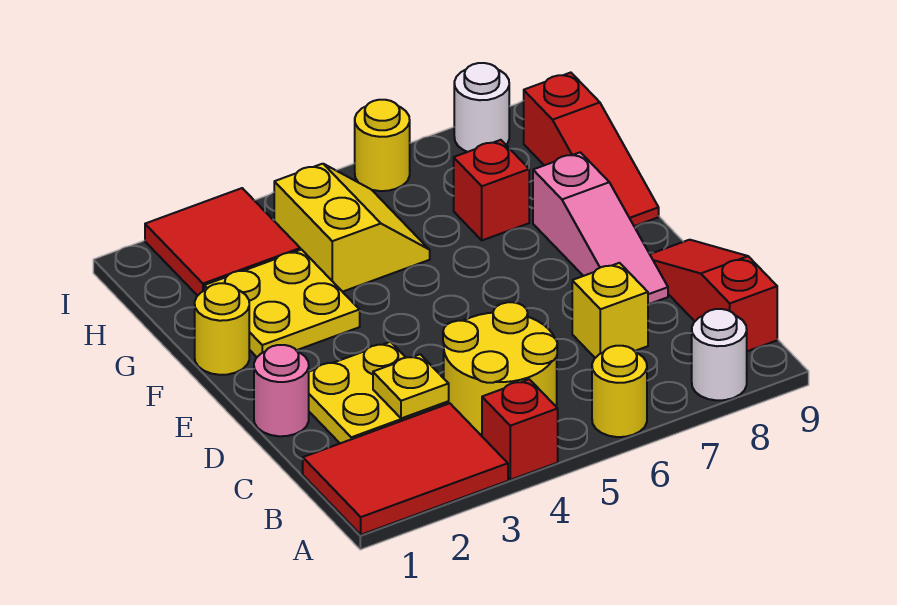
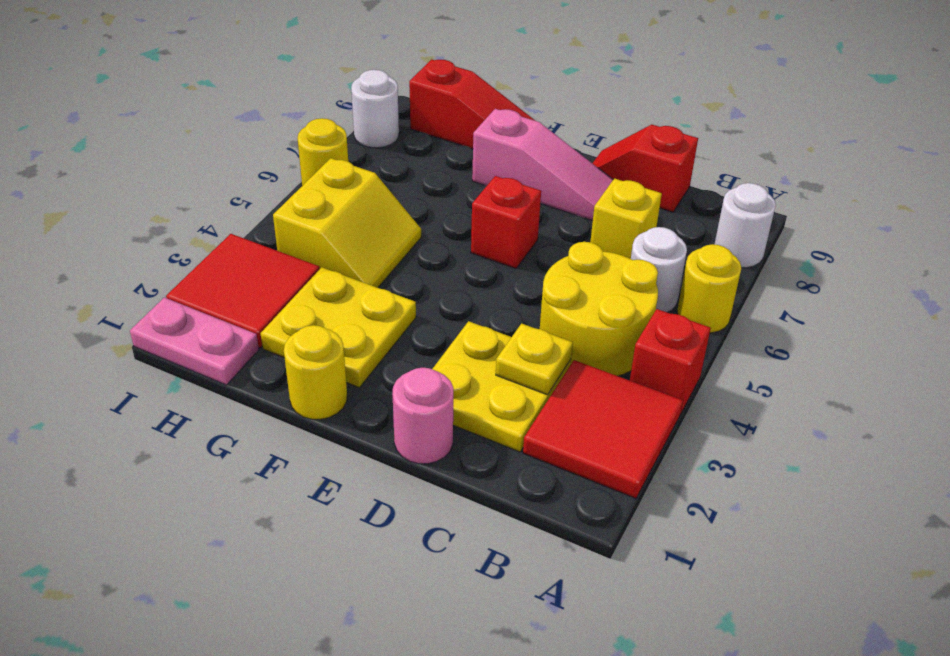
red 2x3 tile [303,403,508,535] -> red 2x2 tile [523,360,683,498]
none -> white 1x1 round brick [631,227,687,312]
red 1x3 slope [650,240,777,351] -> red 1x2 slope [592,125,698,212]
yellow 2x2 slope [274,164,430,292] -> yellow 2x2 slope turned to [273,158,421,288]
red 1x1 brick [454,140,529,240] -> red 1x1 brick moved to [471,176,541,269]
none -> pink 1x2 plate [130,297,259,385]

